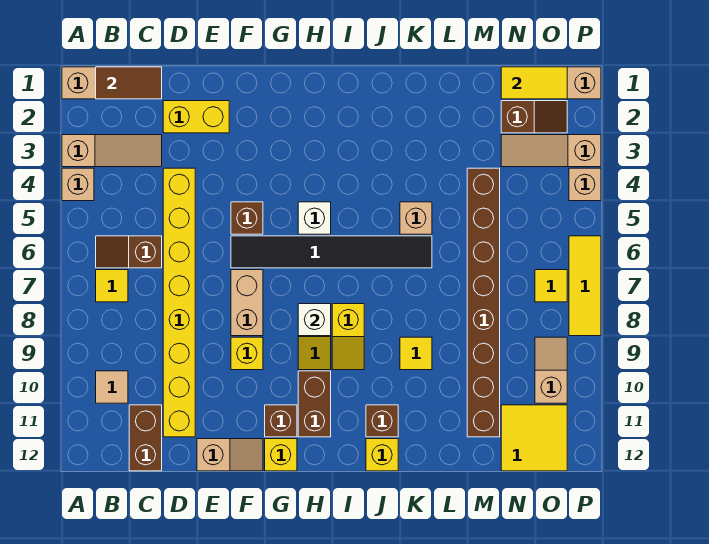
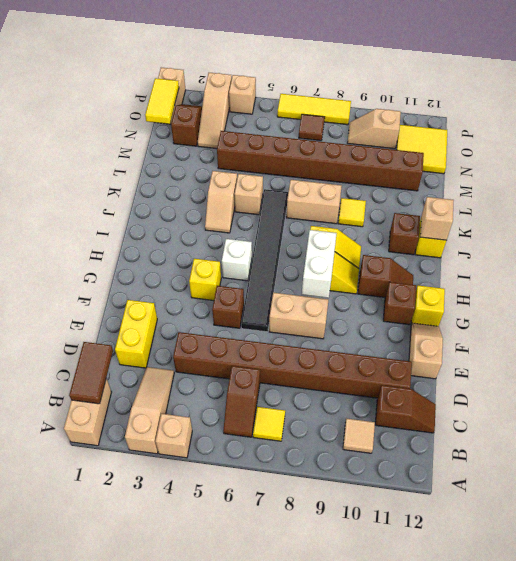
brown 1x2 brick [129,405,162,471] -> brown 1x2 slope [375,385,436,433]
yellow 1x8 brick [163,168,195,437] -> brown 1x8 brick [173,332,412,398]
yellow 1x1 brick [231,337,263,370] -> yellow 1x1 brick moved to [189,259,221,300]
white 1x1 brick [298,304,331,336] -> white 1x2 brick [302,230,337,298]
brown 1x2 brick [298,371,331,437] -> brown 1x2 slope [358,255,413,297]
none -> tan 1x2 slope [205,171,237,233]
none -> tan 1x1 brick [420,197,454,240]
none -> tan 1x2 brick [286,180,342,224]
yellow 1x1 tile [535,270,567,302] -> brown 1x1 tile [299,114,325,141]

